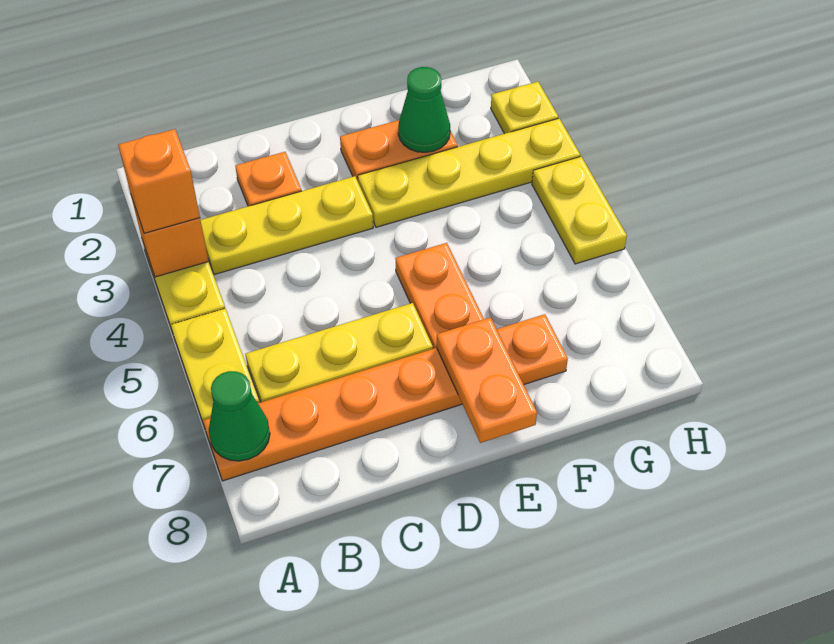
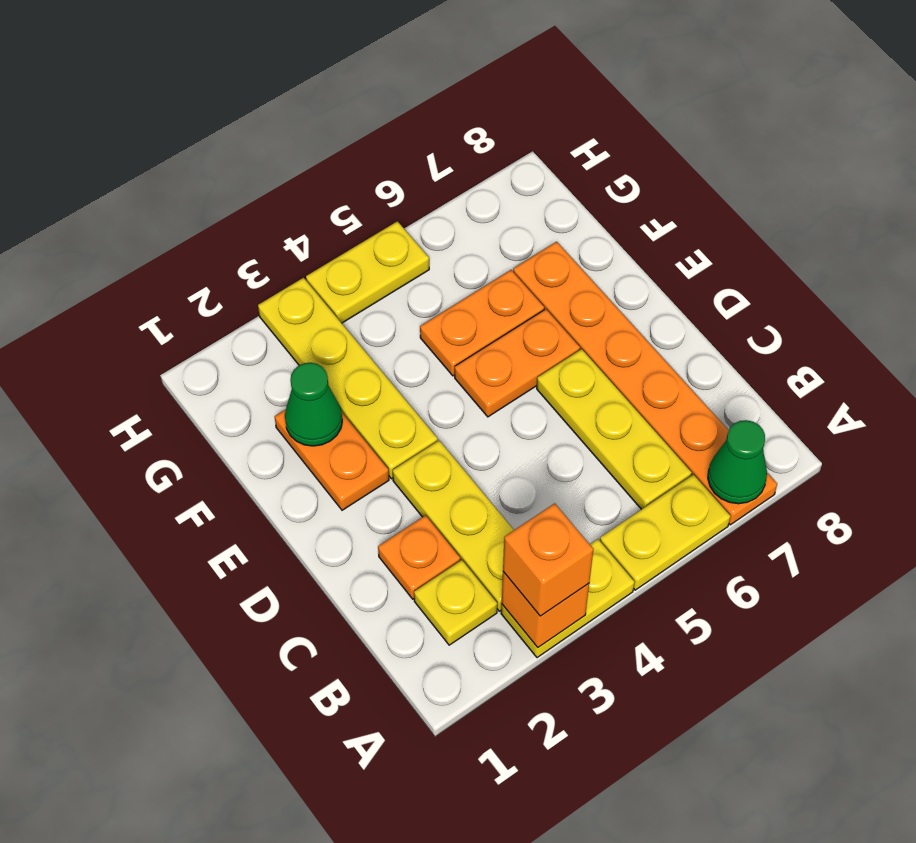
orange 1x2 plate [437,318,537,443] -> orange 1x2 plate moved to [420,270,544,376]
yellow 1x1 plate [491,82,558,134] -> yellow 1x1 plate moved to [414,560,497,645]

